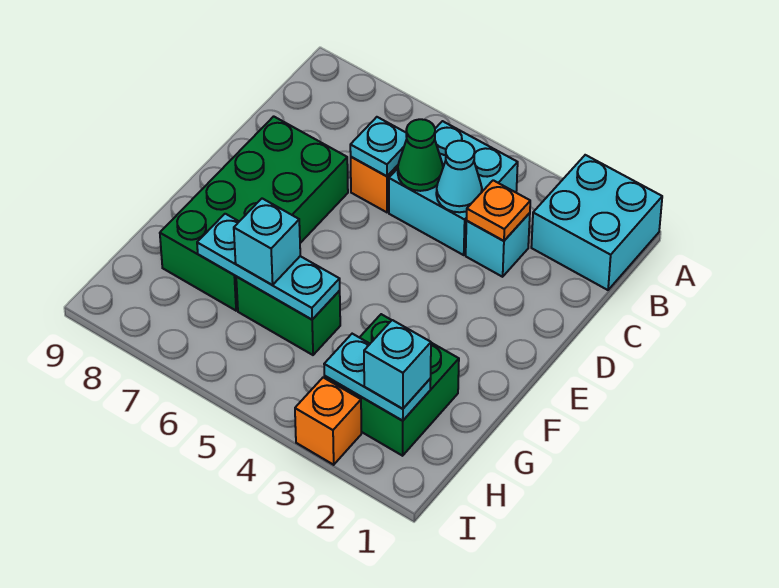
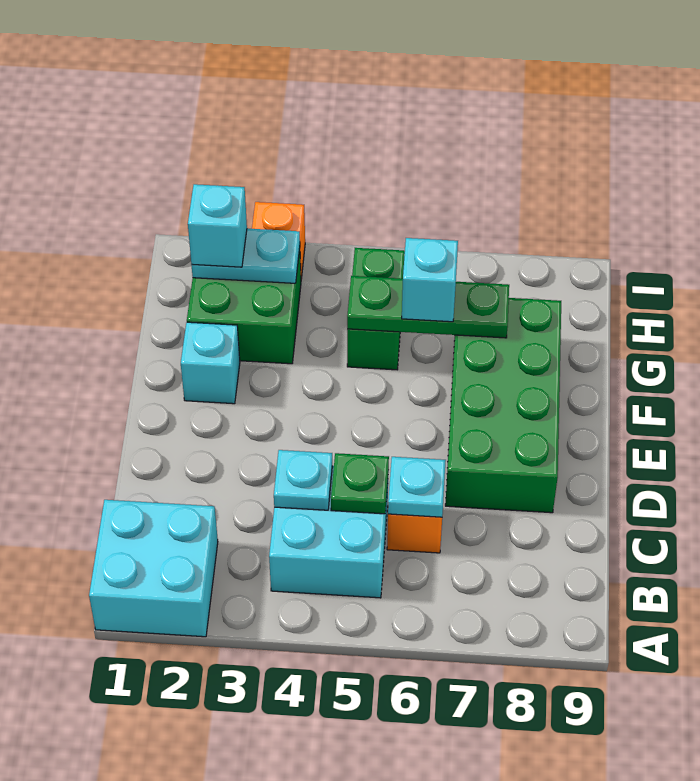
cyan 1x1 brick [466,213,530,277] -> cyan 1x1 brick moved to [181,322,240,404]
orange 1x1 plate [467,180,530,241] -> none
cyan 1x1 cone [436,141,482,212] -> cyan 1x1 plate [274,450,332,510]
green 1x1 cone [398,119,443,191] -> green 1x1 plate [331,453,389,514]
green 1x2 brick [236,277,340,355] -> green 1x2 brick turned to [347,248,405,370]
cyan 1x3 plate [197,214,340,320] -> green 1x3 plate [347,276,509,338]

